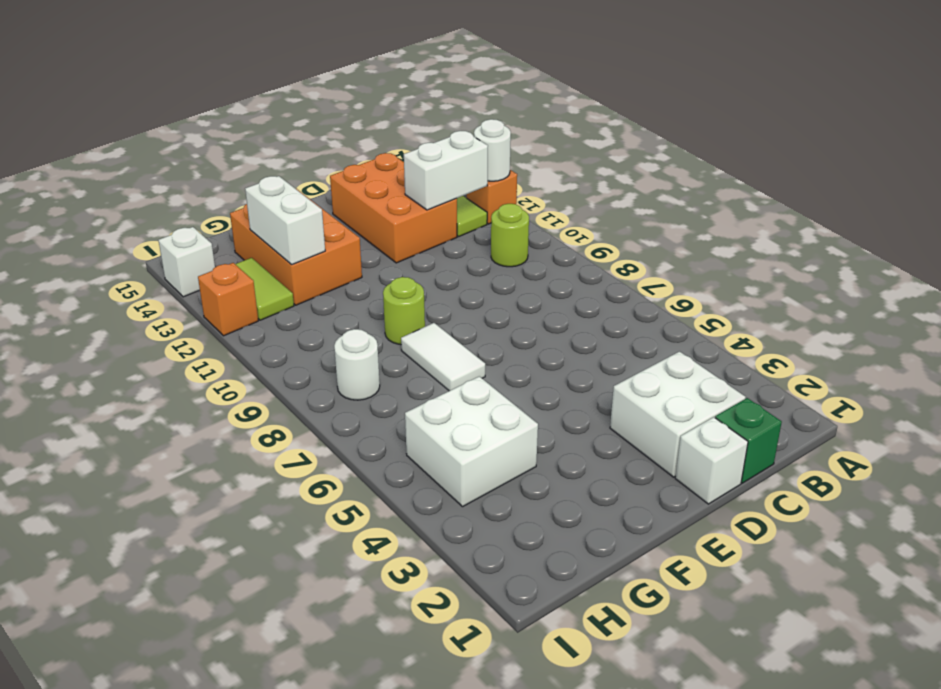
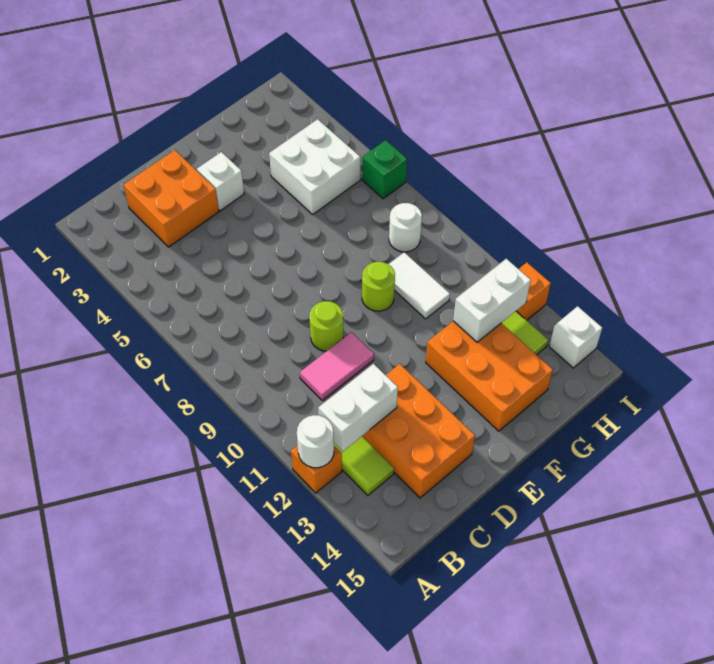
lime 1x1 round brick [491,204,529,267] -> lime 1x1 round brick moved to [309,301,343,351]
green 1x1 brick [715,398,782,483] -> green 1x1 brick moved to [362,140,407,199]
white 2x2 brick [610,352,746,477] -> orange 2x2 brick [124,150,219,247]
none -> pink 1x2 tile [300,332,374,400]
white 1x1 brick [675,417,748,504] -> white 1x1 brick moved to [197,152,244,211]
white 1x2 tile [401,323,485,391] -> white 1x2 tile moved to [388,252,450,319]
white 1x2 brick [245,176,325,265] -> white 1x2 brick turned to [453,259,531,342]

